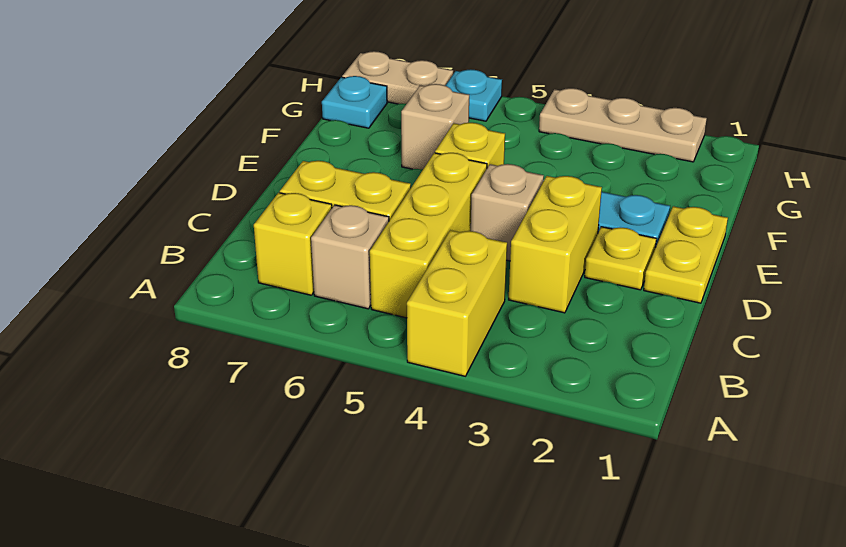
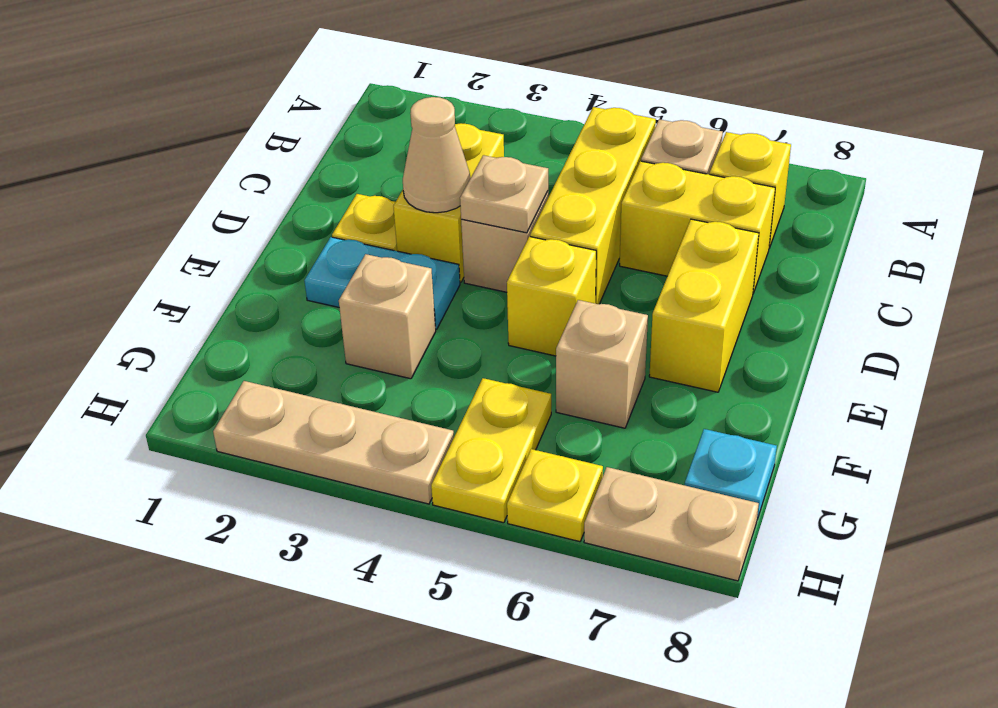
yellow 1x2 brick [407,230,507,376] -> yellow 1x2 brick moved to [649,219,759,392]
yellow 1x2 plate [644,206,728,303] -> yellow 1x2 plate moved to [431,378,551,523]
none -> tan 1x1 cone [403,97,471,213]
none -> tan 1x1 plate [460,155,548,233]
none -> tan 1x1 brick [339,254,436,379]
cyan 1x1 plate [446,69,502,121] -> yellow 1x1 plate [507,449,603,542]

